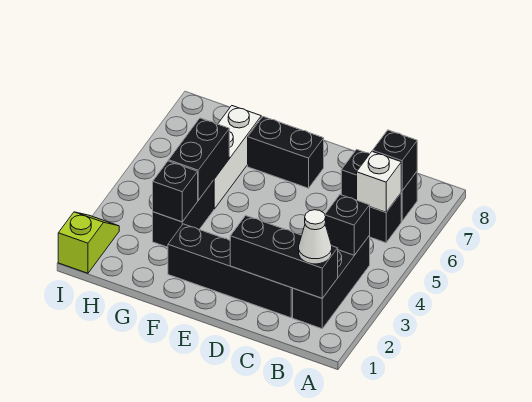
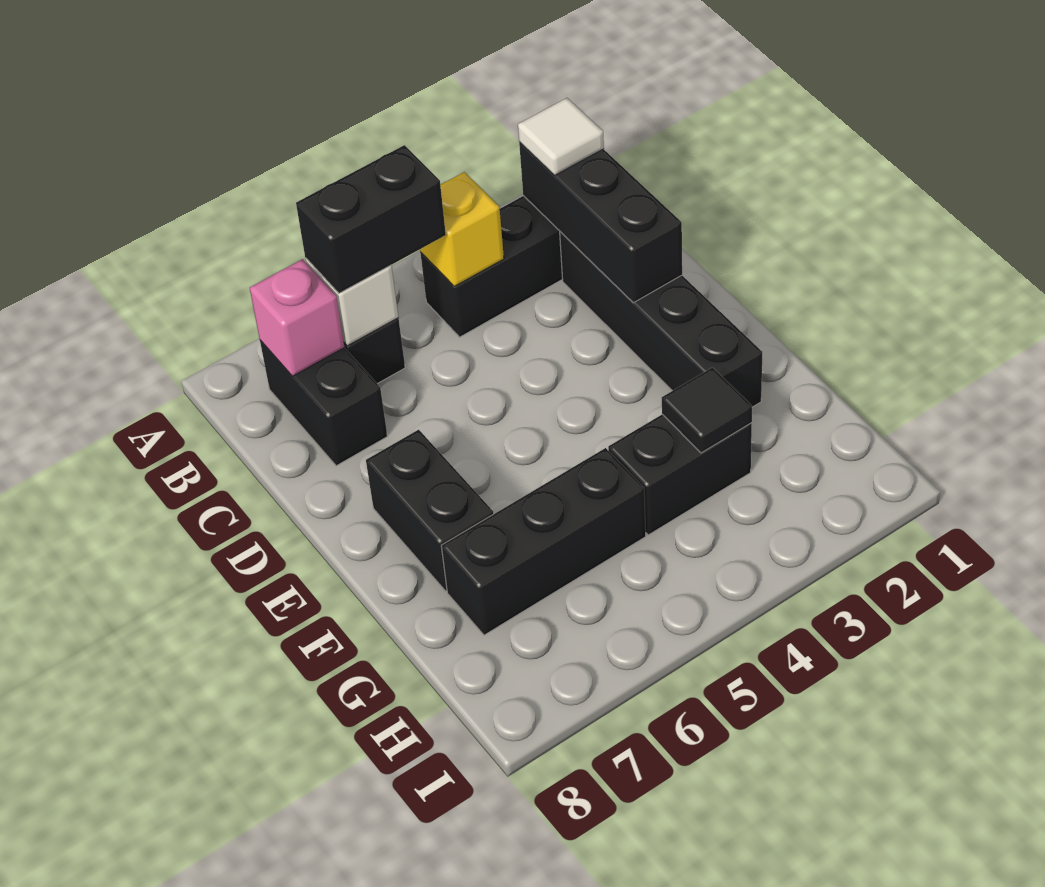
white 1x1 cone [299,210,332,264] -> white 1x1 tile [518,98,604,175]
black 1x1 brick [325,195,370,255] -> yellow 1x1 brick [420,172,504,287]
black 1x1 brick [372,130,417,191] -> pink 1x1 brick [250,259,345,376]
black 1x1 brick [153,161,198,222] -> black 1x1 tile [662,367,752,453]
black 1x2 brick [169,118,229,200] -> black 1x2 brick moved to [296,145,446,293]
white 1x3 brick [213,106,261,209] -> black 1x3 brick [441,448,646,635]
lime 1x2 slope [58,212,119,273] -> none

